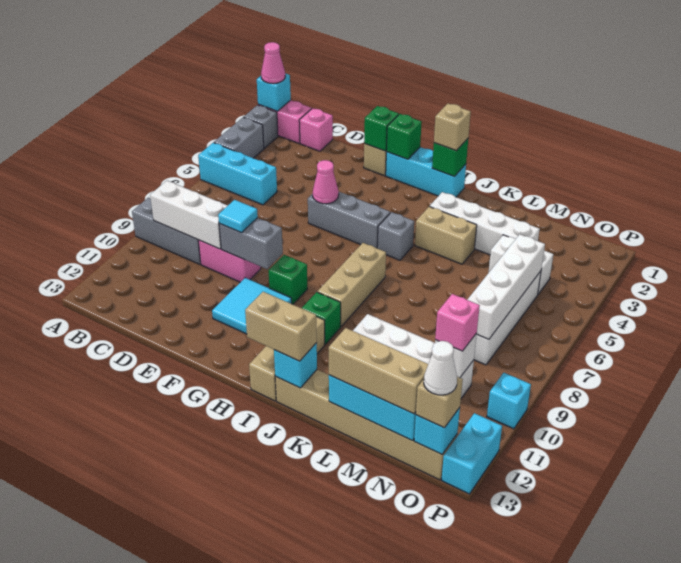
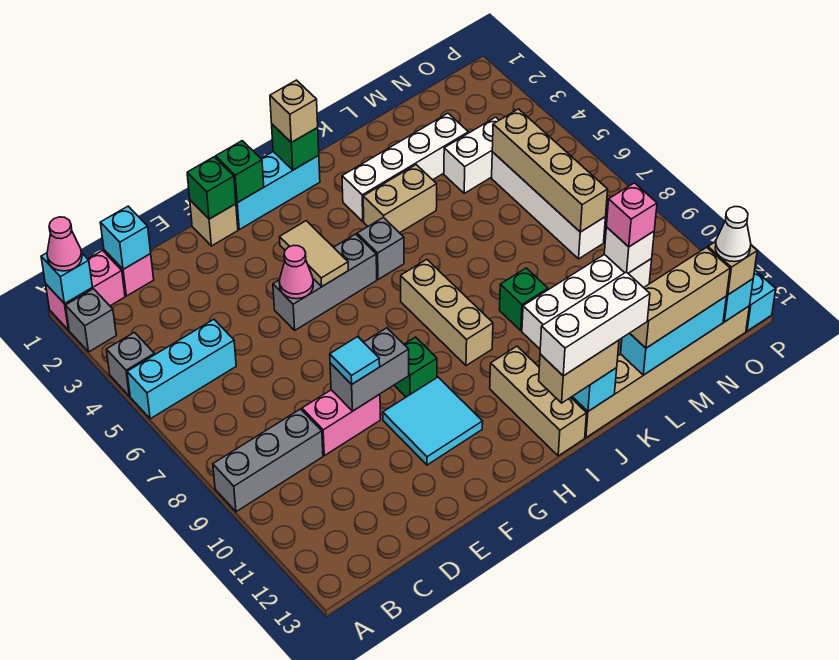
grey 1x2 brick [214,117,264,158] -> grey 1x1 brick [106,332,155,396]
white 1x3 brick [150,181,228,249] -> white 1x3 brick moved to [540,272,650,376]
none -> tan 1x2 tile [280,221,348,286]
green 1x1 brick [302,292,341,344] -> green 1x1 brick moved to [499,268,548,331]
white 1x4 brick [467,234,545,339] -> tan 1x4 brick [492,109,608,232]
cyan 1x1 brick [487,373,531,429] -> cyan 1x1 brick moved to [100,206,151,269]

